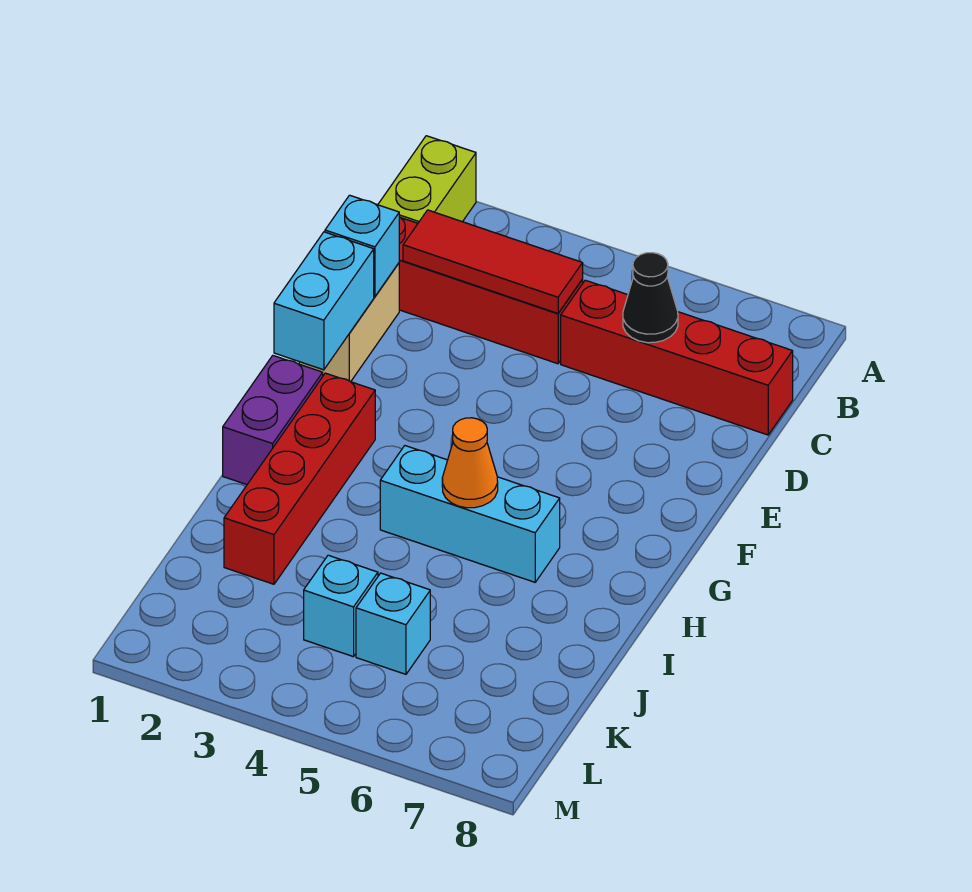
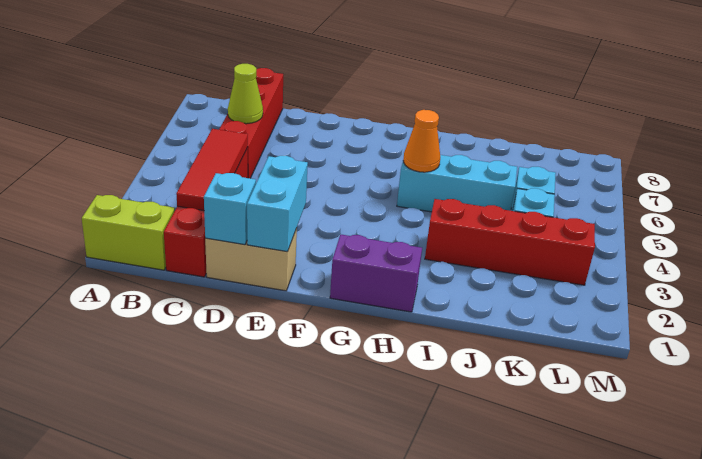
black 1x1 cone [623,253,678,343] -> lime 1x1 cone [228,64,263,124]
cyan 1x2 brick [274,232,374,370] -> cyan 1x2 brick turned to [247,156,308,252]
red 1x4 brick [224,373,375,584] -> red 1x4 brick moved to [425,199,595,285]
cyan 1x3 brick [380,446,560,582] -> cyan 1x3 brick turned to [397,155,517,212]

